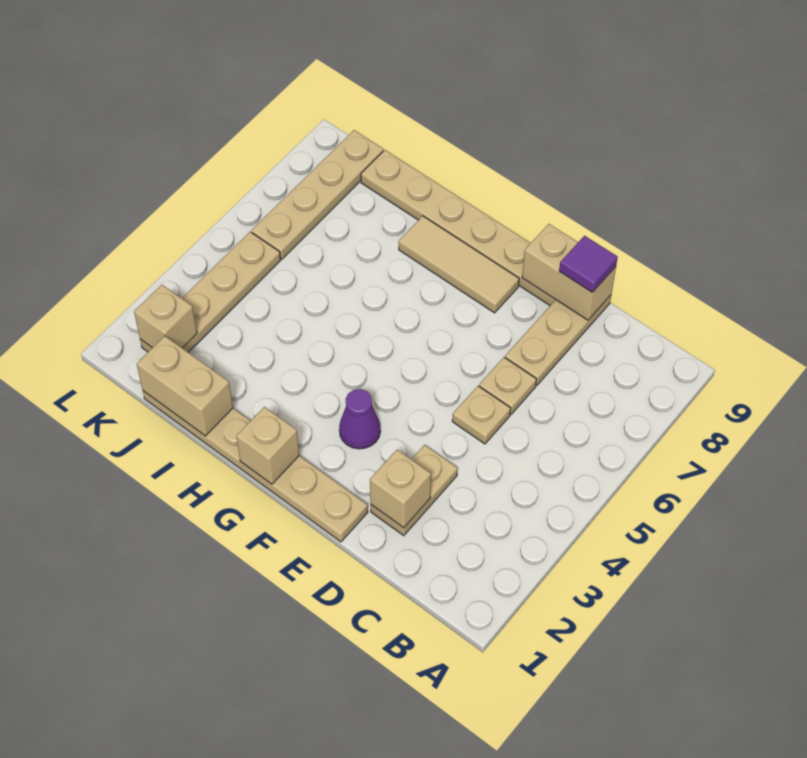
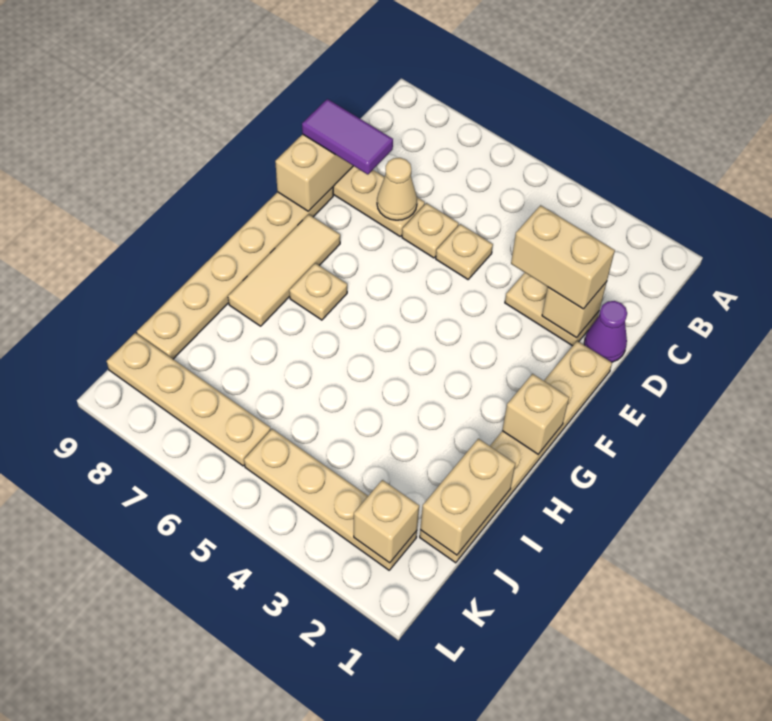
none -> tan 1x2 brick [511,205,615,309]
none -> tan 1x1 cone [377,158,417,220]
purple 1x1 tile [559,236,618,292] -> purple 1x2 tile [302,99,393,175]
purple 1x1 cone [339,389,380,449] -> purple 1x1 cone moved to [584,301,627,362]
none -> tan 1x1 plate [289,263,347,320]

